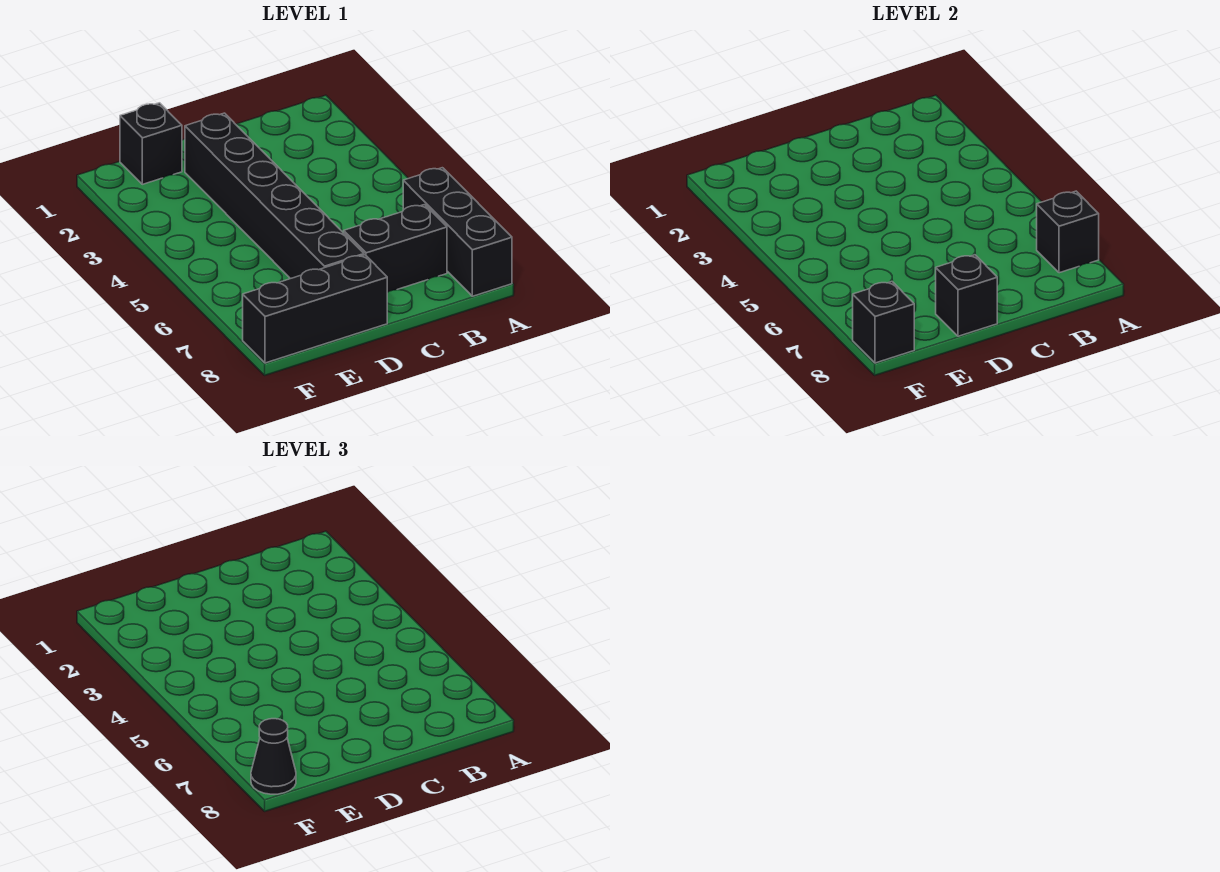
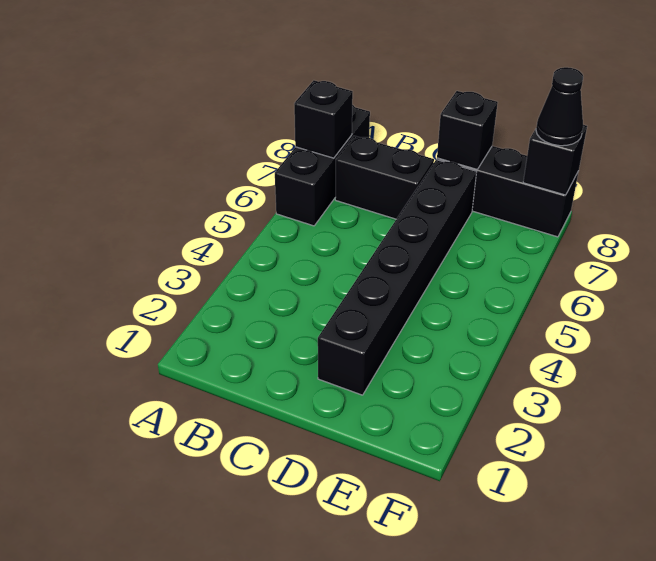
black 1x1 brick [120,103,182,184] -> none

